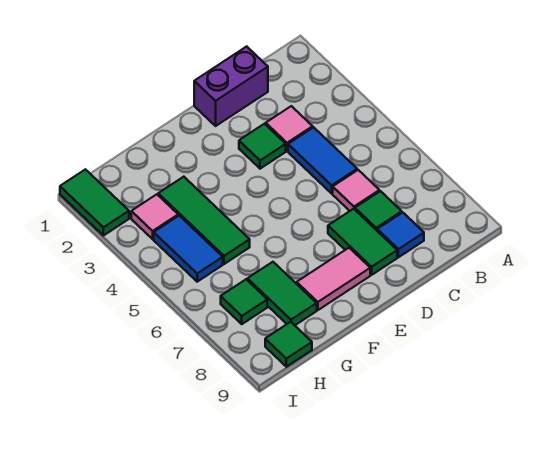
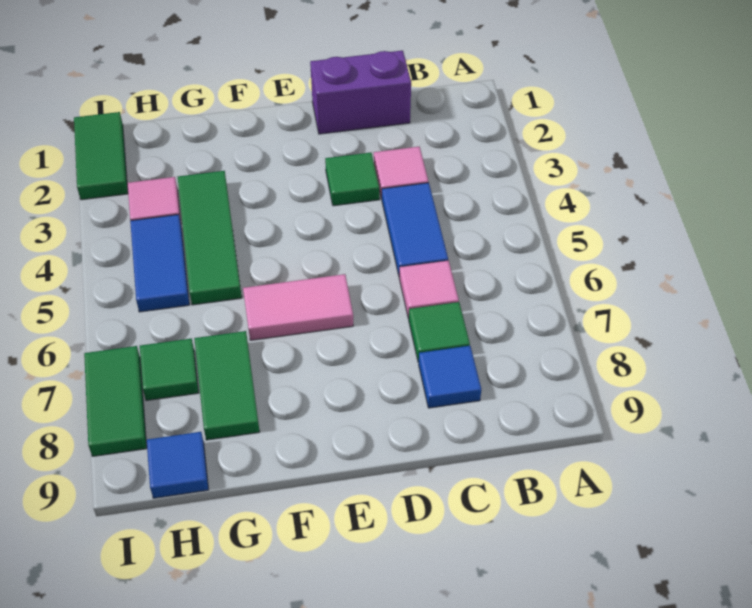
green 1x2 tile [328,209,397,275] -> green 1x2 tile moved to [84,346,147,456]
pink 1x2 tile [297,248,370,310] -> pink 1x2 tile moved to [243,274,353,340]
green 1x1 tile [265,322,312,367] -> blue 1x1 tile [147,432,209,498]

